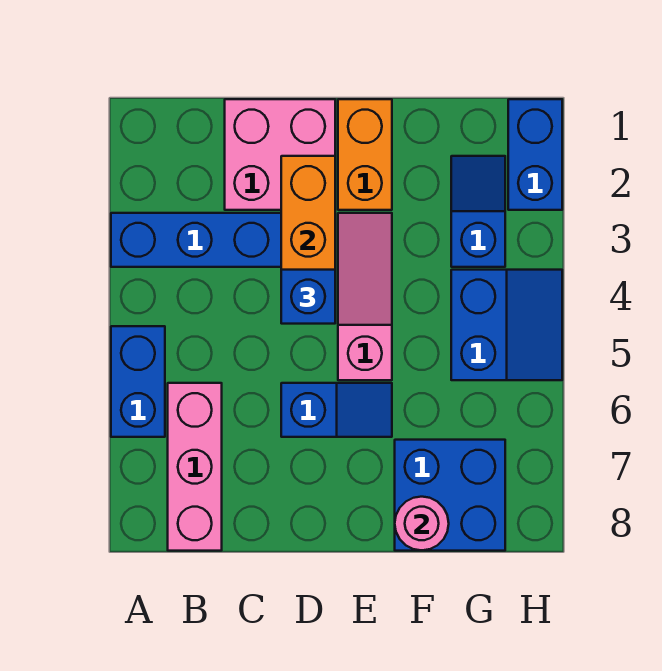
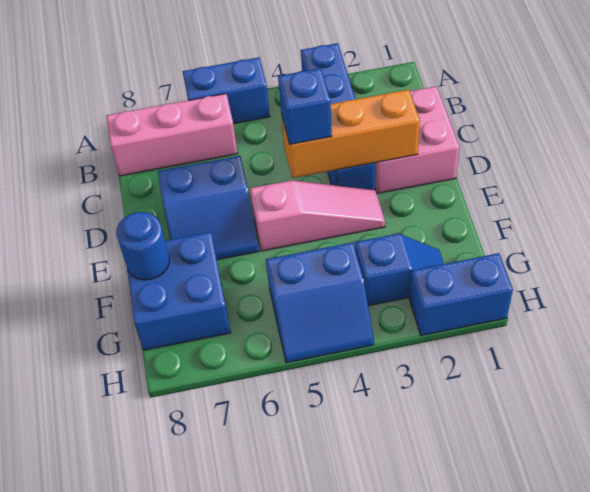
blue 1x2 slope [281,383,392,437] -> blue 2x2 slope [158,156,259,260]
orange 1x2 brick [338,99,392,210] -> none
pink 1x1 round brick [395,497,449,550] -> blue 1x1 round brick [116,212,169,280]

